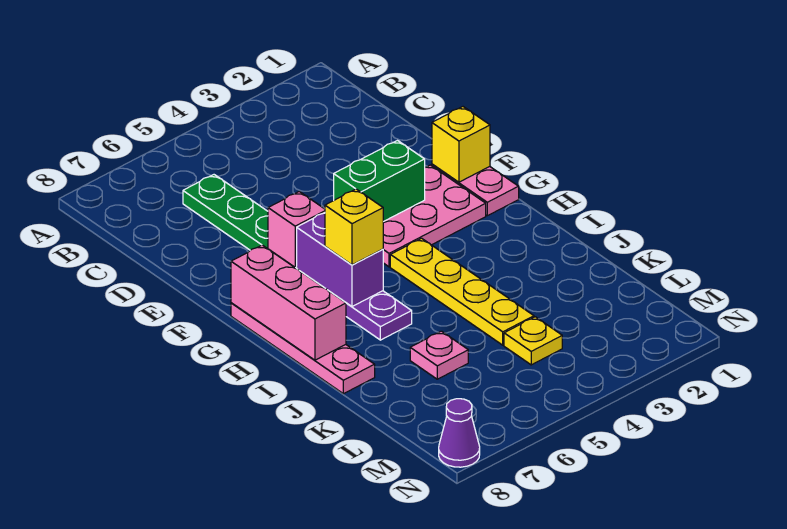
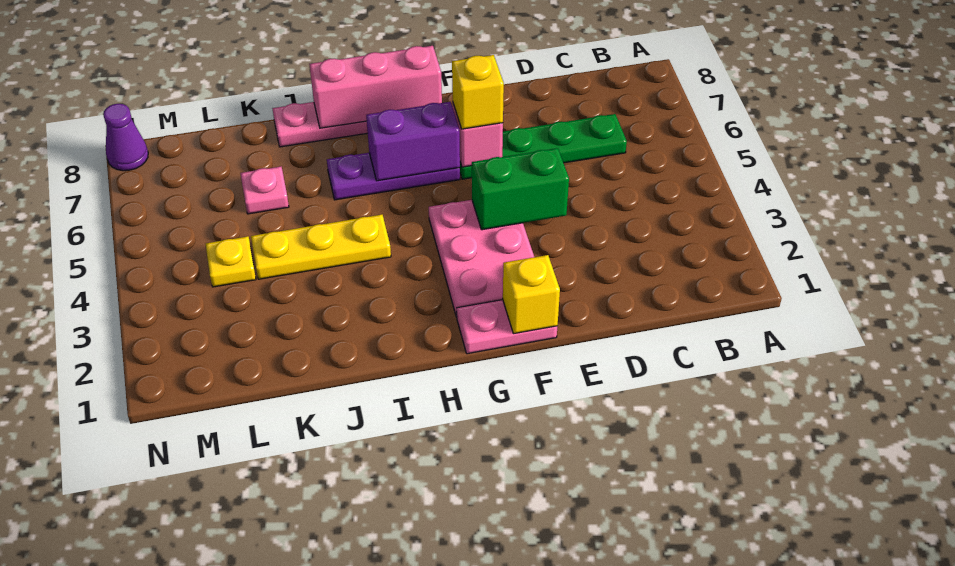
green 1x2 brick [334,141,425,222] -> green 1x2 brick turned to [472,148,569,230]
yellow 1x4 plate [390,238,534,345] -> yellow 1x3 plate [251,215,391,279]
yellow 1x1 brick [325,189,383,265] -> yellow 1x1 brick moved to [452,55,504,129]

